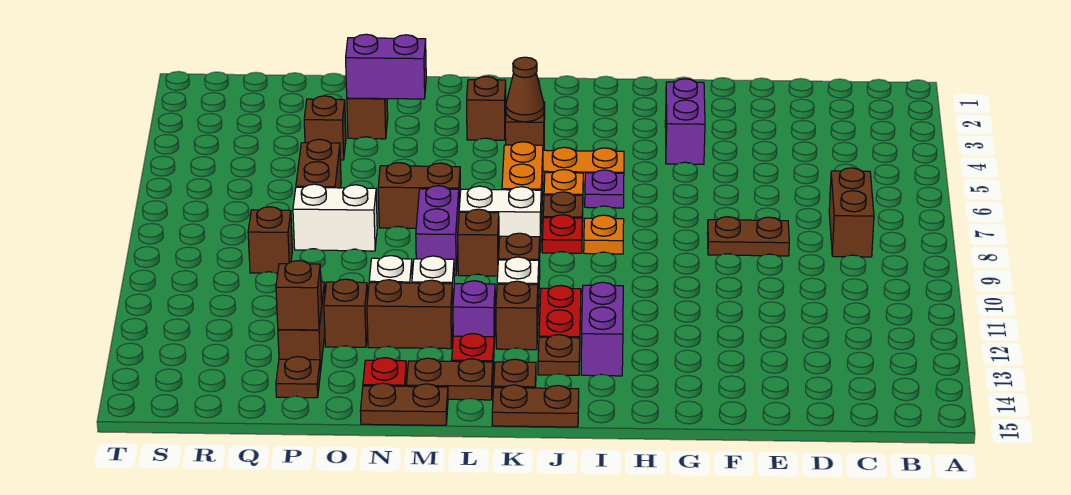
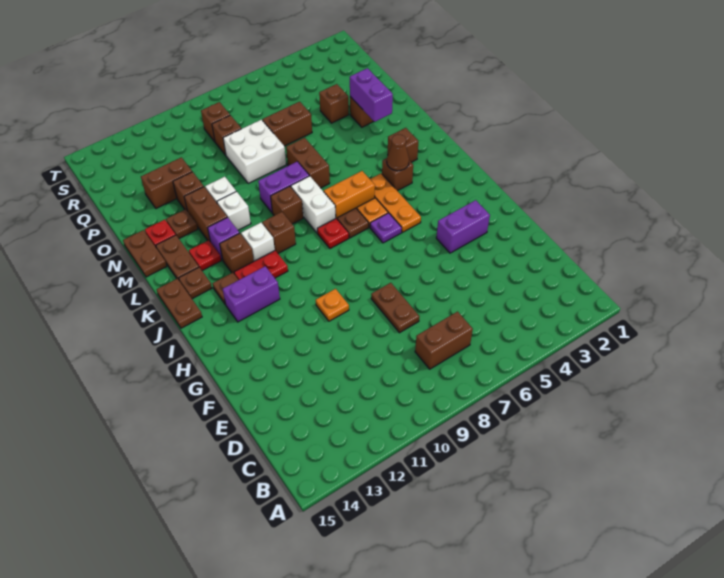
orange 1x1 plate [584,215,624,254] -> orange 1x1 plate moved to [316,289,349,321]
white 1x2 brick [293,184,377,251] -> white 2x2 brick [223,120,286,183]
brown 1x1 brick [276,261,322,330] -> brown 1x1 brick moved to [201,102,230,141]
brown 1x1 plate [276,357,320,398] -> brown 1x1 plate moved to [166,209,198,239]

